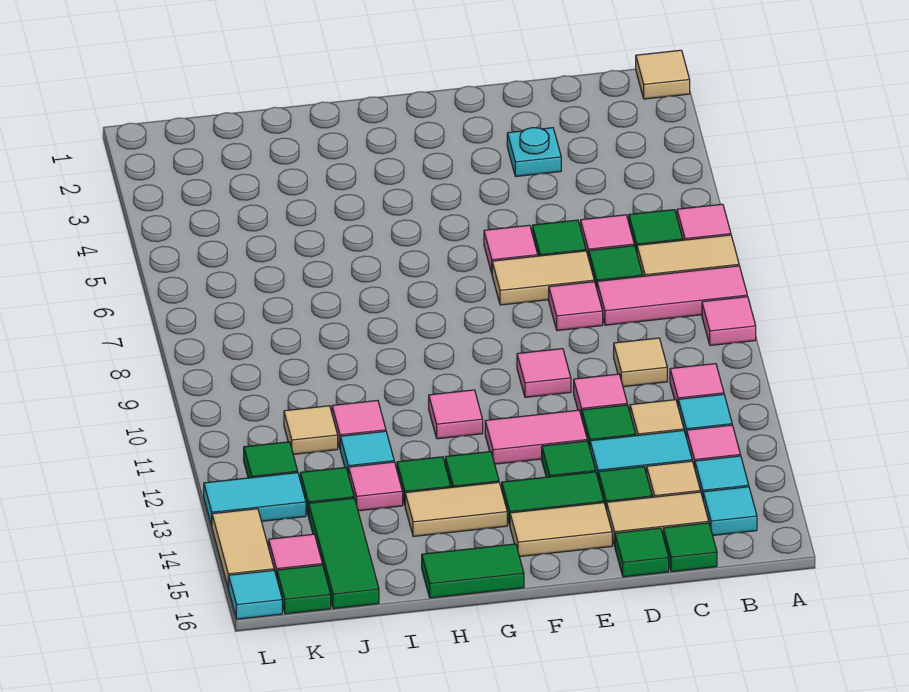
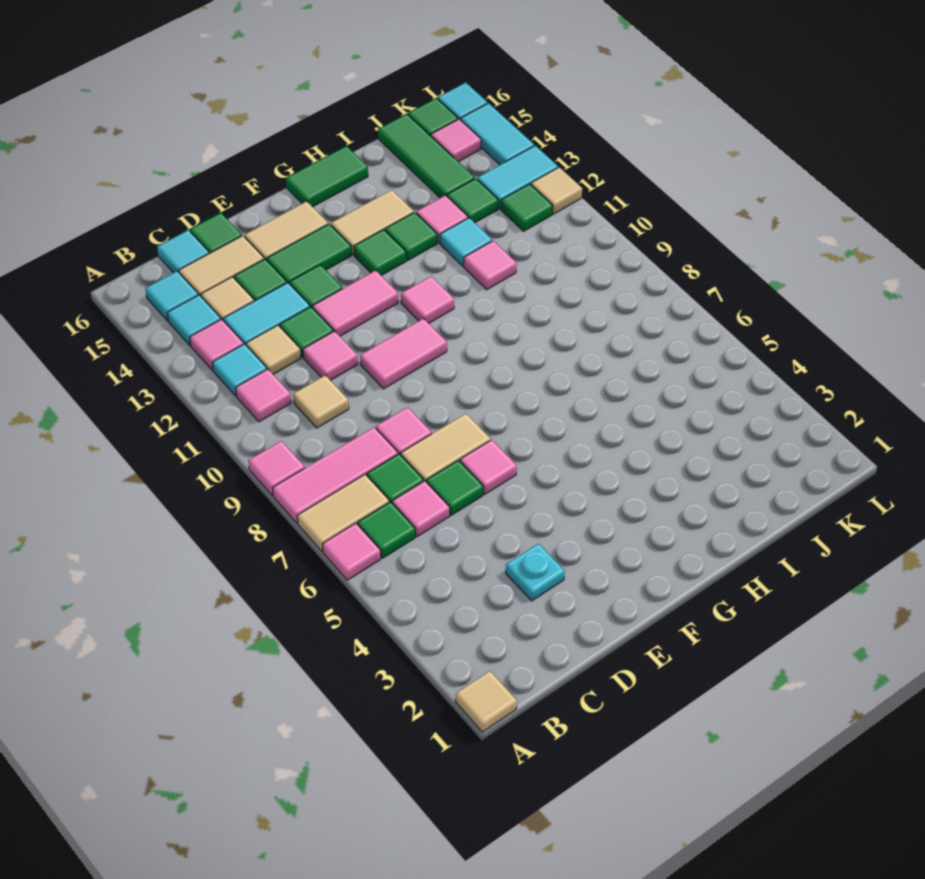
green 1x1 tile [663,523,717,572] -> cyan 1x1 tile [157,230,209,273]
pink 1x1 tile [517,349,571,397] -> pink 1x2 tile [360,319,447,389]
tan 1x1 tile [284,406,338,454] -> tan 1x1 tile moved to [531,167,582,214]
tan 1x2 tile [212,509,274,588] -> cyan 1x2 tile [461,103,534,165]

